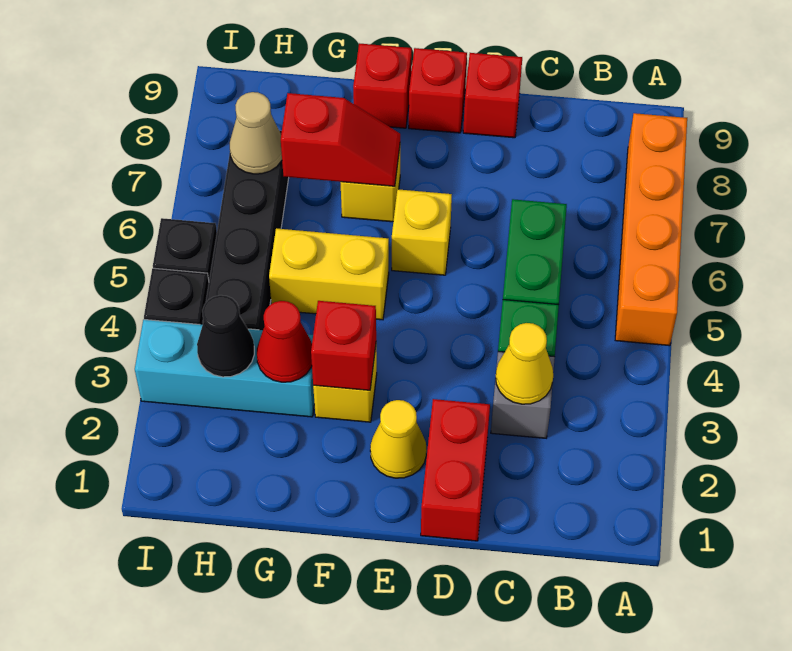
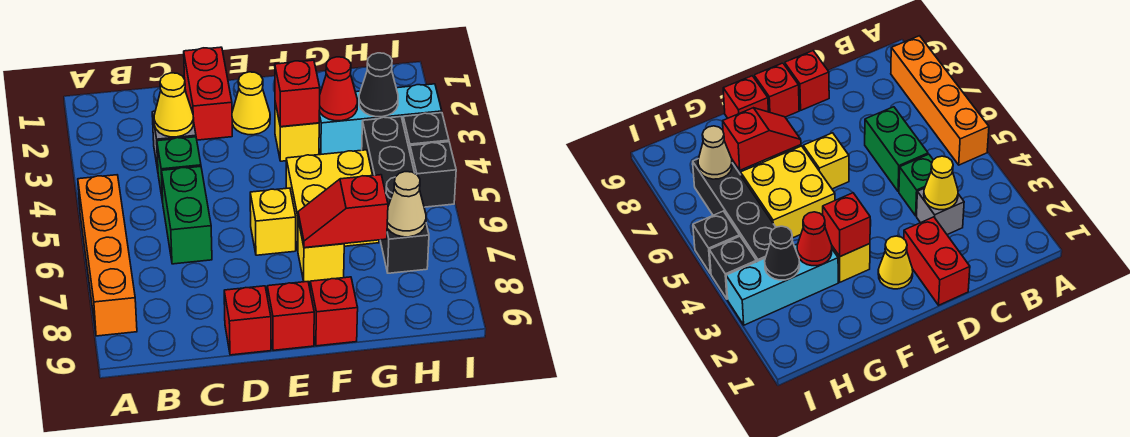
yellow 1x2 brick [269,228,389,320] -> yellow 2x2 brick [286,150,379,250]

